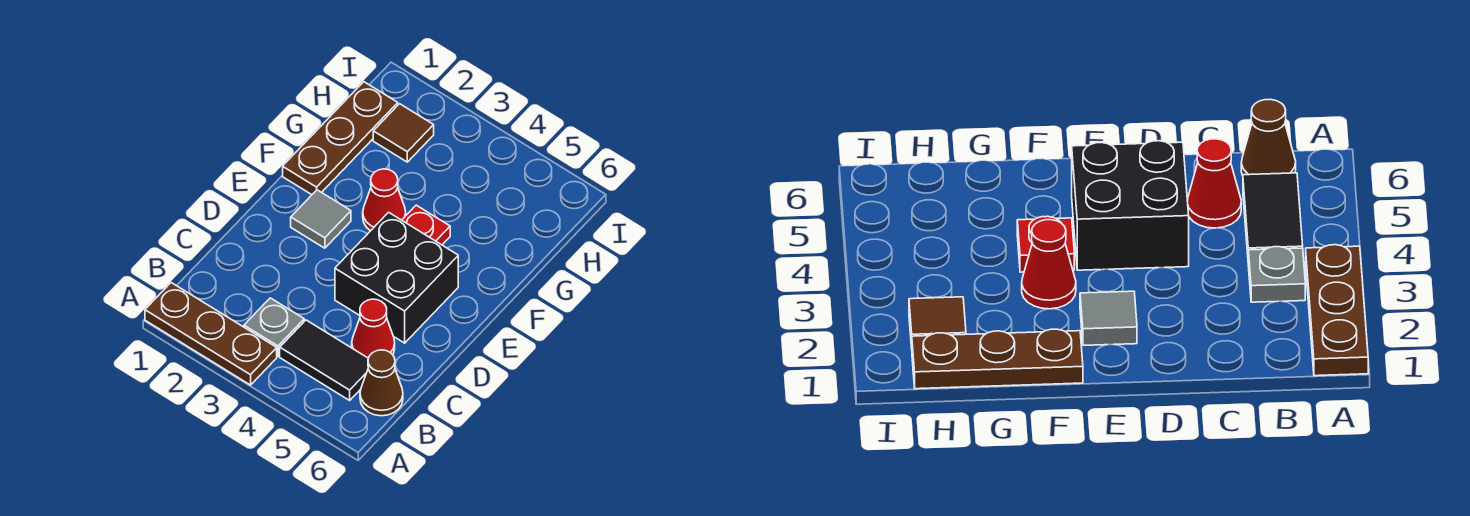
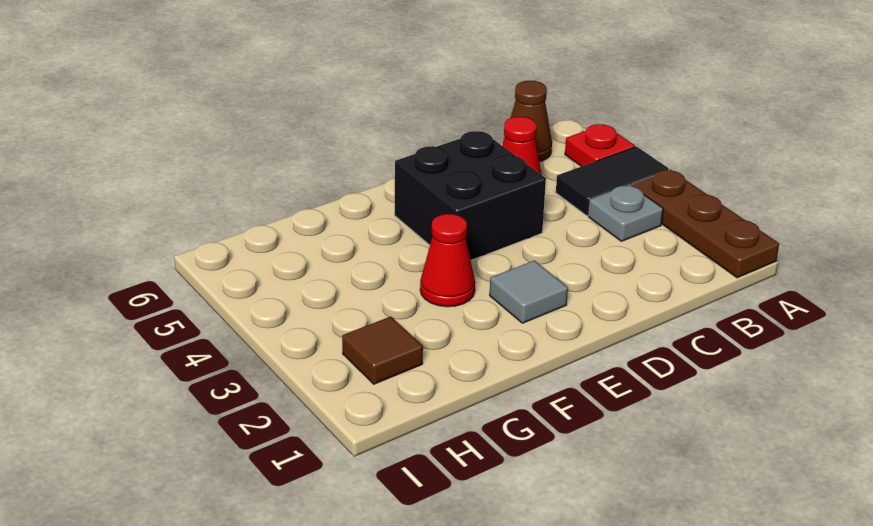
black 1x2 tile [280,320,368,400] -> black 1x2 tile turned to [556,147,669,216]
brown 1x3 plate [283,82,398,195] -> none
red 1x1 plate [402,205,450,245] -> red 1x1 plate moved to [565,124,635,166]

